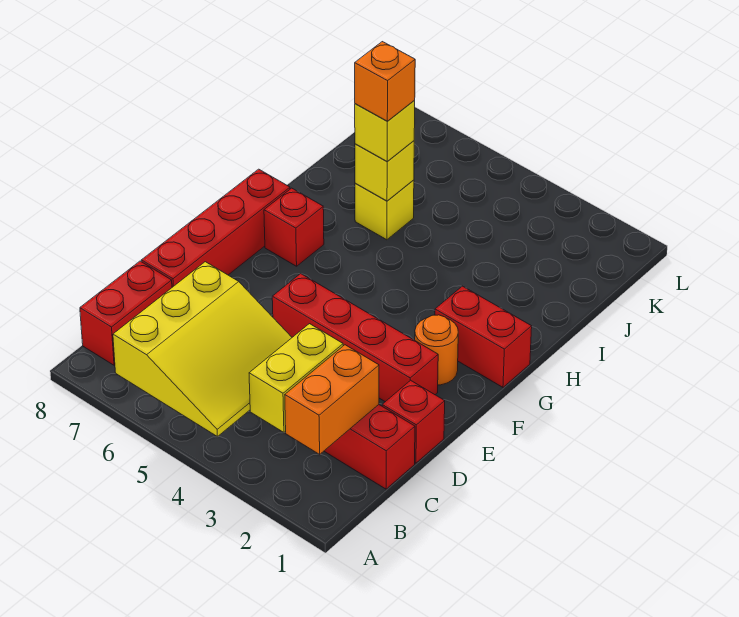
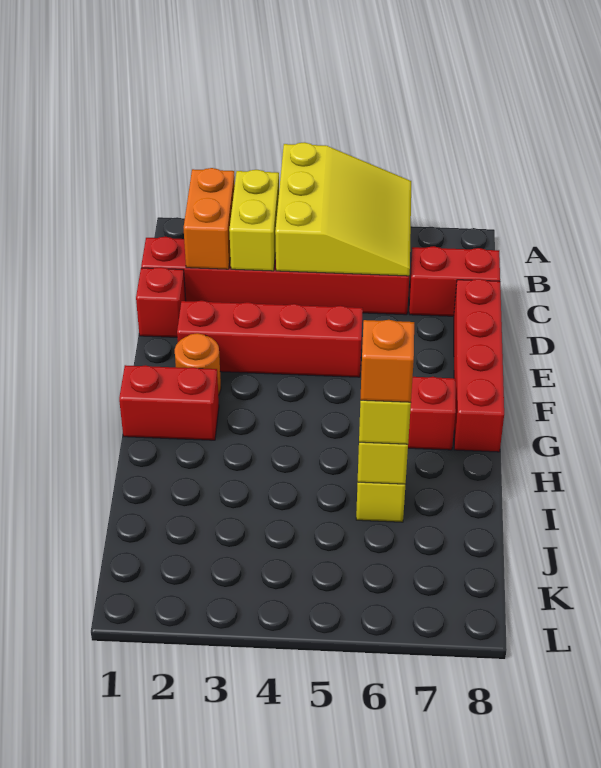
yellow 3x3 slope [113,262,292,437] -> yellow 3x3 slope turned to [275,142,411,276]
red 1x2 brick [80,261,172,365] -> red 1x2 brick turned to [409,246,500,316]

